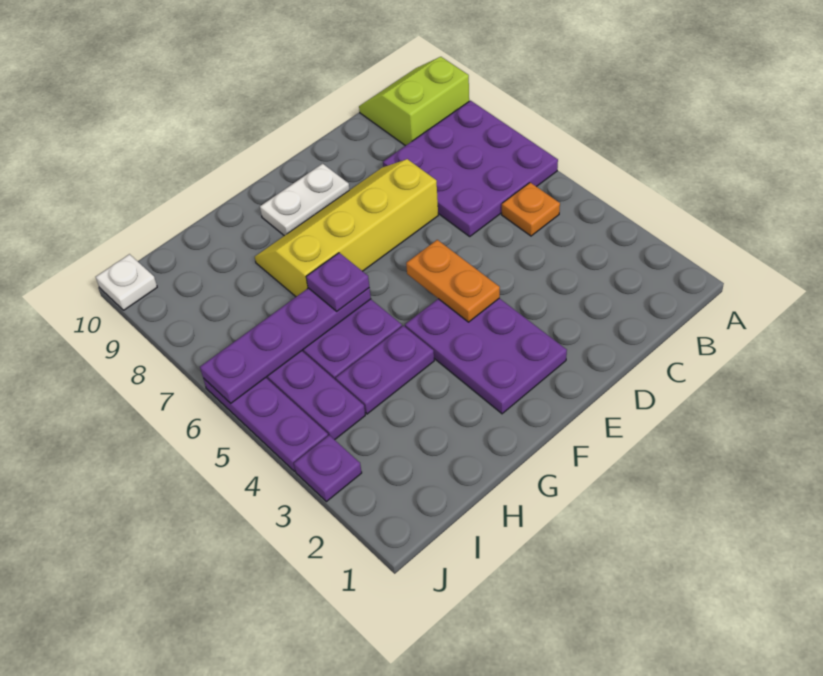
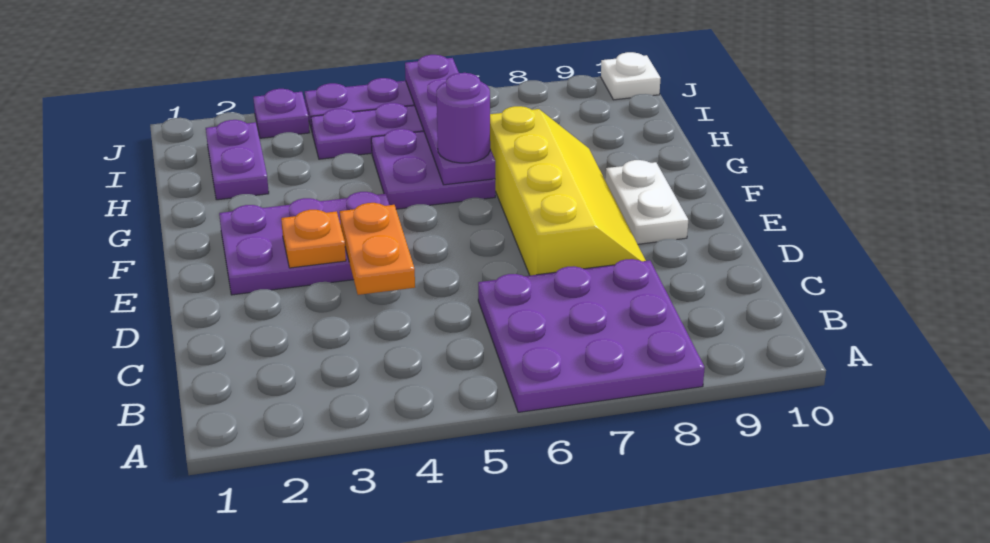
lime 2x2 slope [359,57,469,146] -> none
orange 1x1 plate [502,183,560,236] -> orange 1x1 plate moved to [281,210,346,268]
orange 1x2 plate [406,240,500,322] -> orange 1x2 plate turned to [340,203,415,295]
purple 1x2 plate [336,326,434,414] -> purple 1x2 plate moved to [206,120,269,200]
purple 1x1 plate [306,253,369,311] -> purple 1x1 round brick [436,73,490,163]

